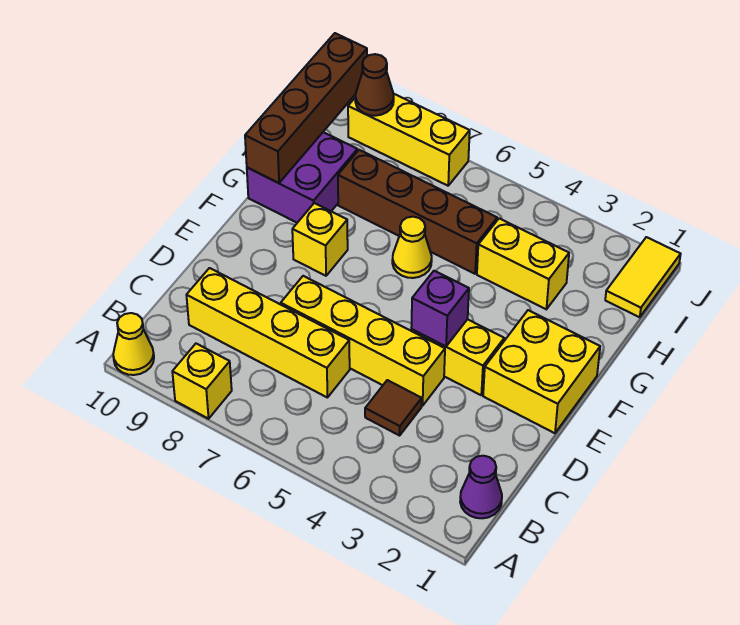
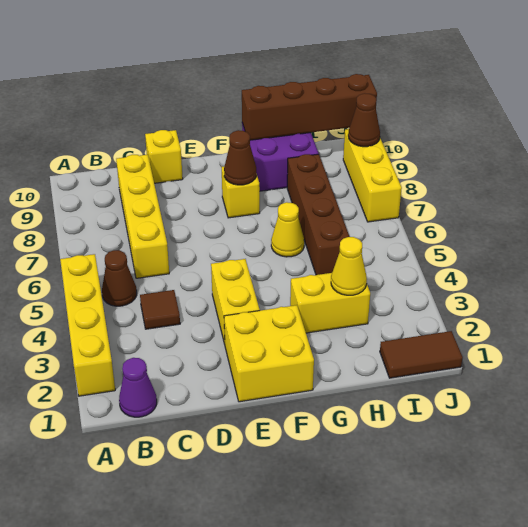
yellow 1x1 brick [172,344,232,419] -> yellow 1x1 brick moved to [145,130,183,183]
yellow 1x1 cone [113,313,154,375] -> yellow 1x1 cone moved to [331,237,367,295]
none -> brown 1x1 cone [102,250,137,306]
yellow 1x4 brick [281,276,445,406] -> yellow 1x4 brick moved to [60,254,115,396]
purple 1x1 brick [411,271,469,346] -> none
none -> brown 1x1 cone [224,130,256,185]
yellow 1x2 brick [477,218,569,309] -> yellow 1x2 brick turned to [290,273,370,333]
yellow 1x2 tile [605,237,681,317] -> brown 1x2 tile [380,331,463,378]

